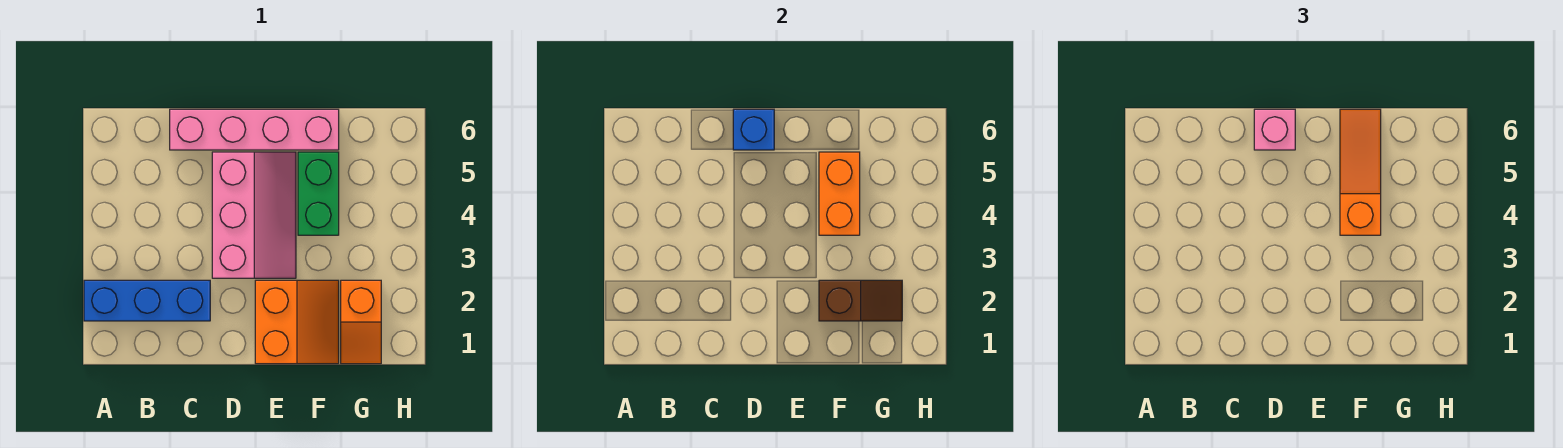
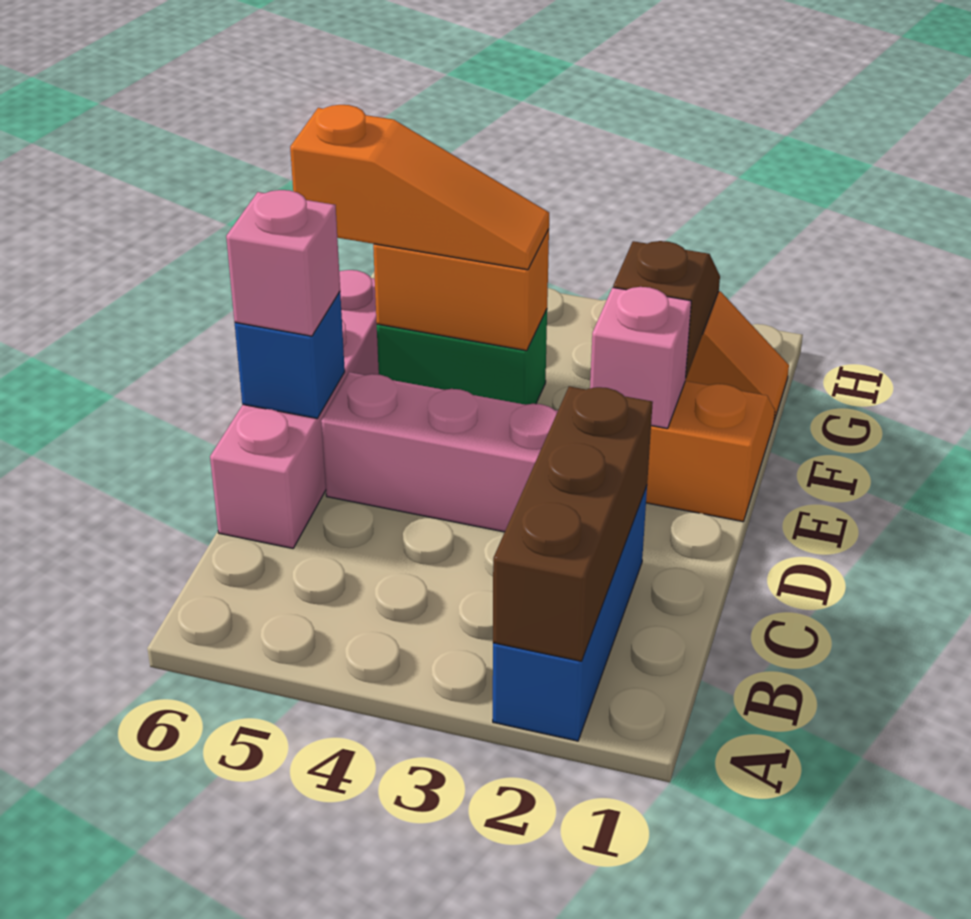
none -> brown 1x3 brick [493,386,653,661]
none -> pink 1x1 brick [590,287,691,429]
orange 1x3 slope [1340,109,1381,235] -> orange 1x3 slope turned to [290,105,549,270]

